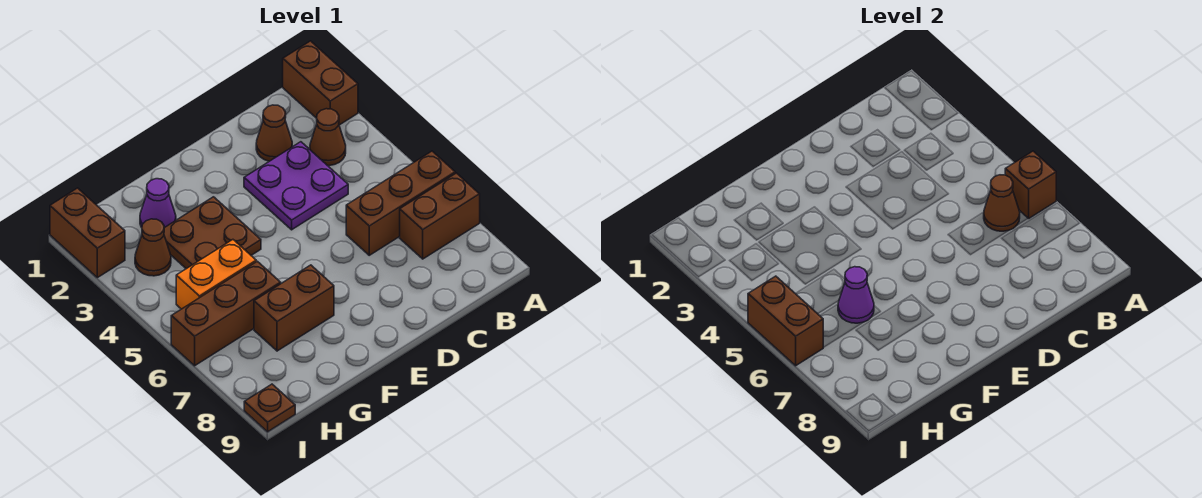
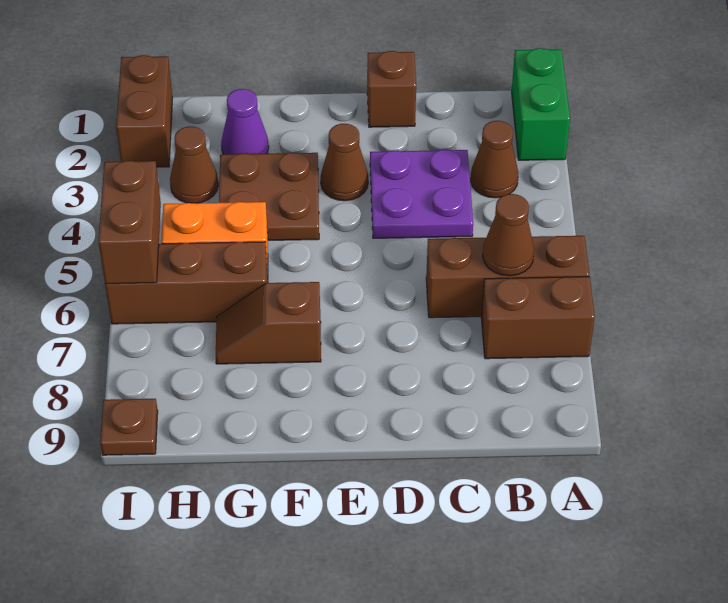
brown 1x2 brick [283,41,358,125] -> green 1x2 brick [512,48,570,160]
brown 1x1 brick [1005,151,1056,219] -> brown 1x1 brick moved to [367,51,416,127]
brown 1x1 cone [256,105,292,161] -> brown 1x1 cone moved to [321,124,368,201]
brown 1x2 brick [254,265,334,351] -> brown 1x2 slope [216,282,321,364]
purple 1x1 cone [838,267,874,323] -> none

